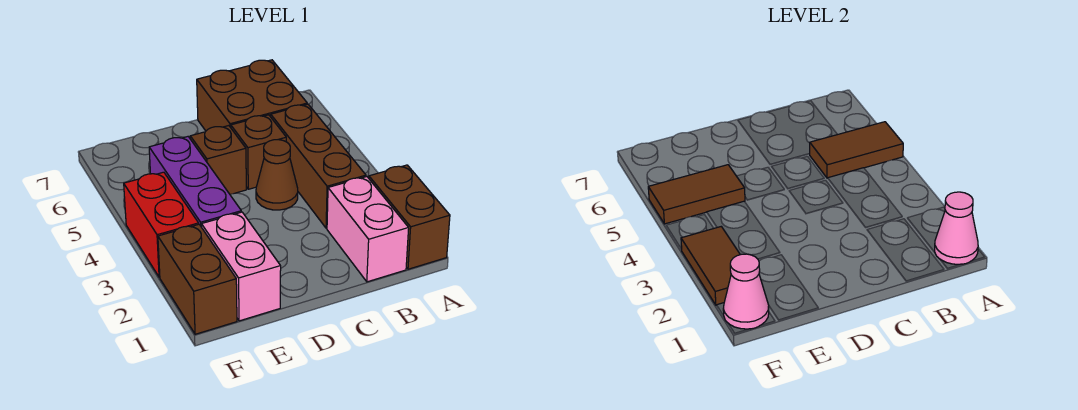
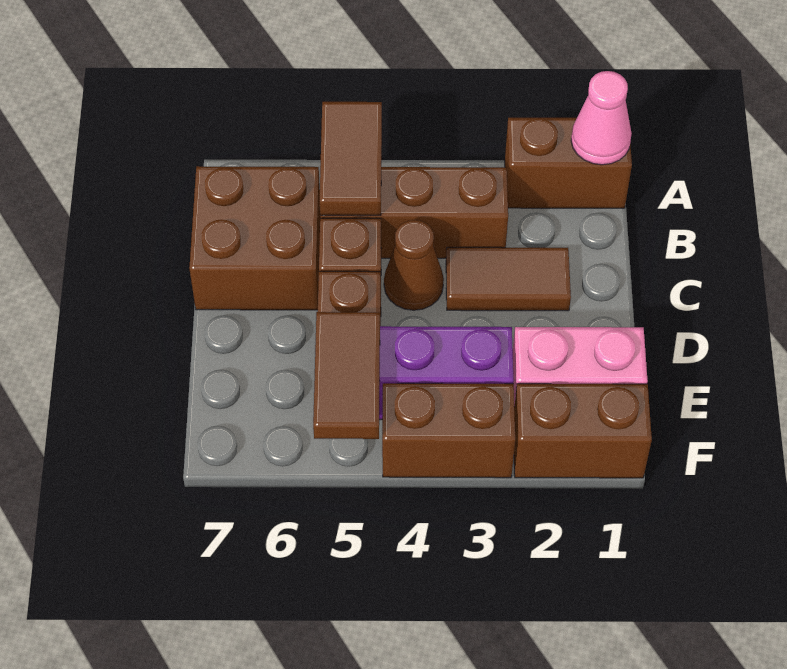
pink 1x2 brick [327,177,409,282] -> none
pink 1x1 cone [723,254,769,329] -> none
brown 1x2 tile [681,227,740,305] -> brown 1x2 tile moved to [446,247,571,311]
red 1x2 brick [124,172,199,277] -> brown 1x2 brick [382,383,515,478]

